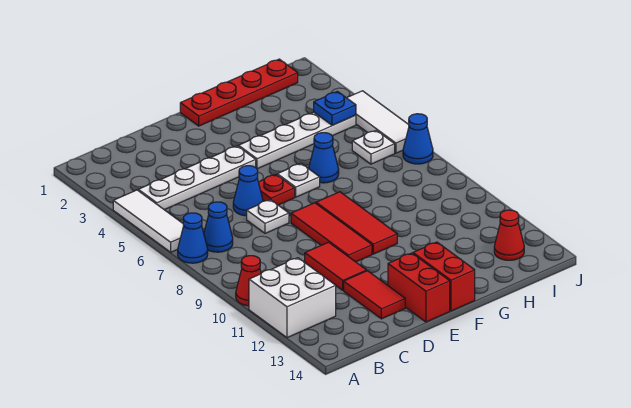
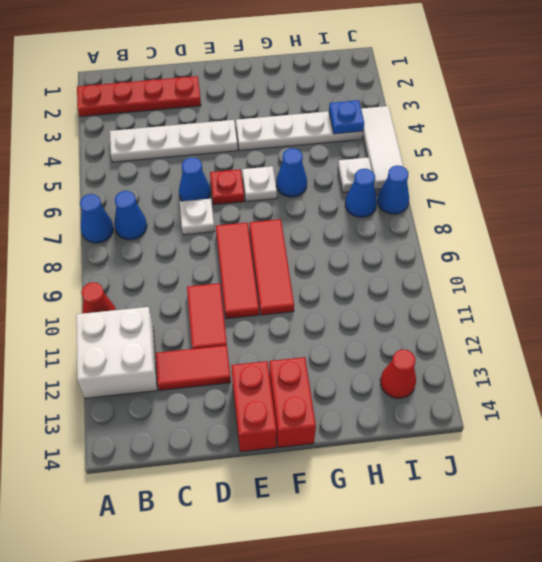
white 1x3 tile [113,190,184,252] -> none
red 1x2 tile [344,271,405,319] -> red 1x2 tile turned to [156,345,231,390]
red 1x4 plate [180,59,298,126] -> red 1x4 plate moved to [77,76,201,116]
none -> blue 1x1 cone [345,169,377,217]

